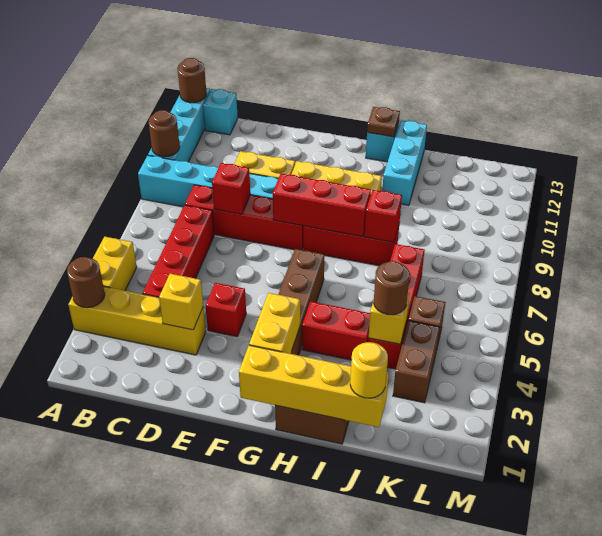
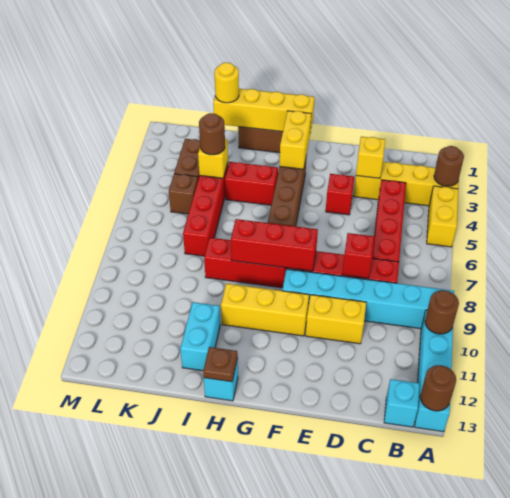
red 1x1 brick [364,190,402,242] -> none
cyan 1x3 brick [382,120,427,206] -> cyan 1x2 brick [180,302,220,371]

